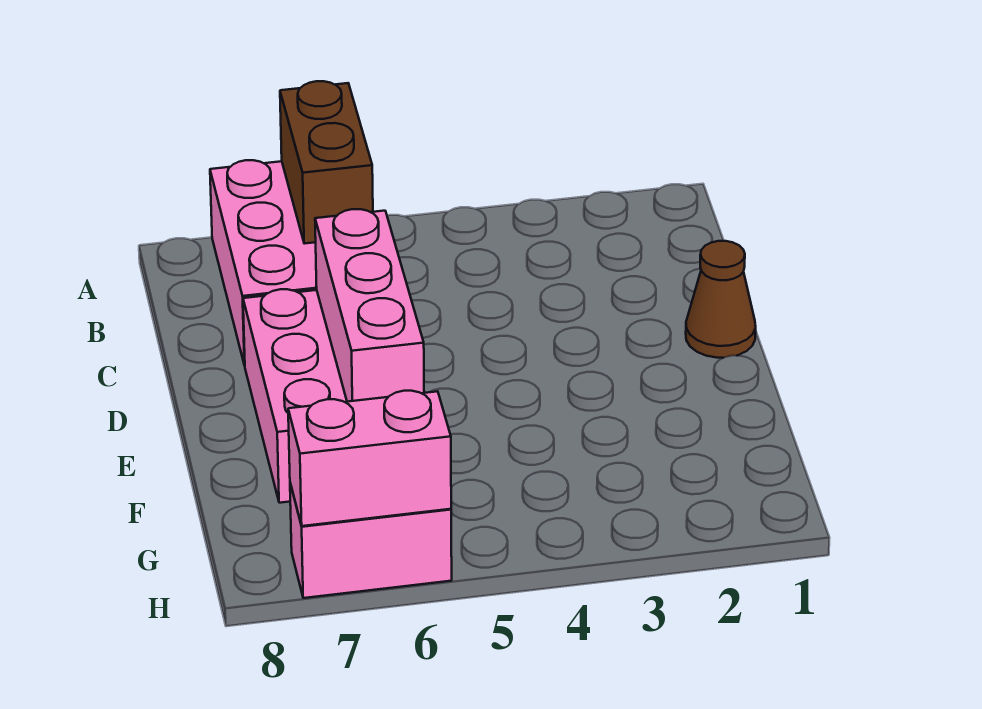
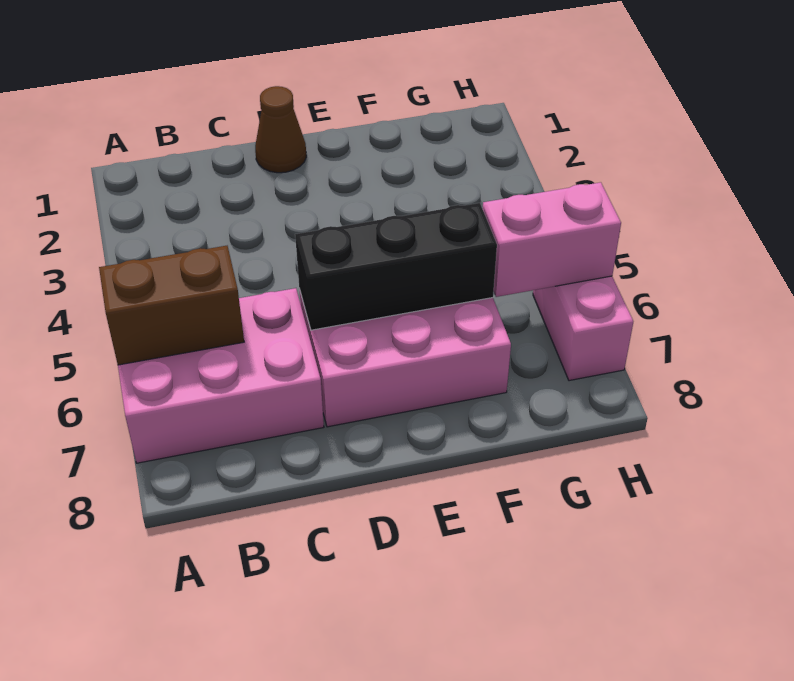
pink 1x3 brick [315,209,424,402] -> black 1x3 brick [295,203,497,330]
pink 1x2 brick [288,391,451,526] -> pink 1x2 brick turned to [483,182,621,297]

